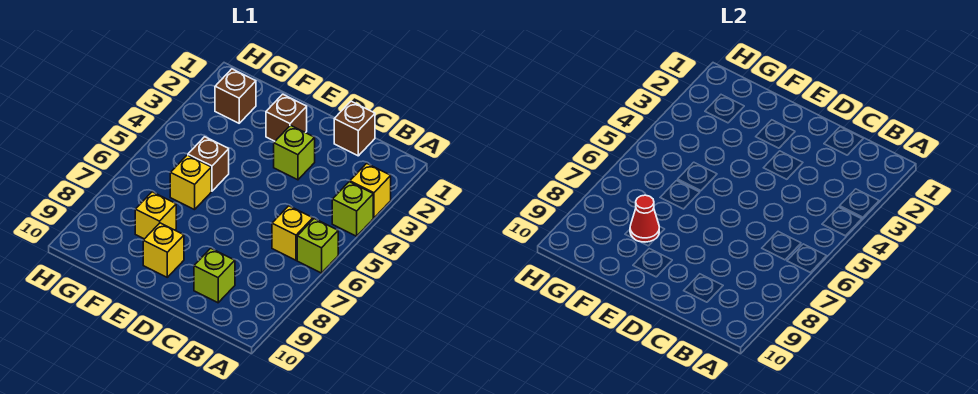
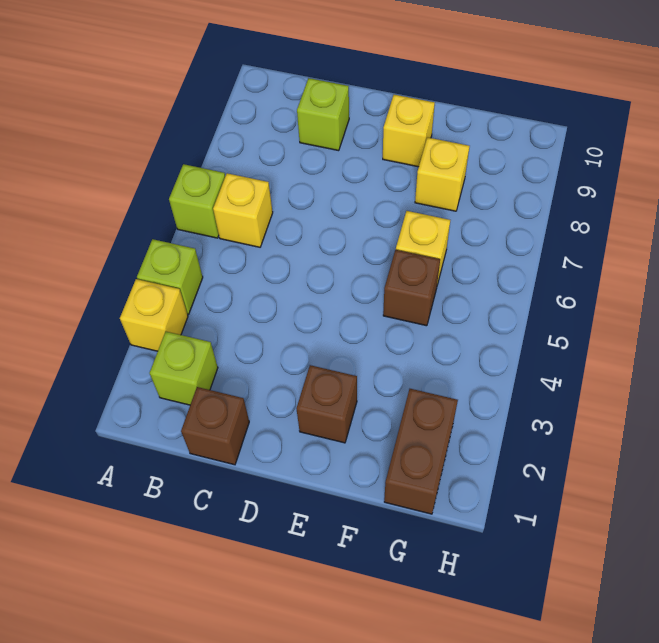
lime 1x1 brick [274,125,315,180] -> lime 1x1 brick moved to [150,332,218,405]
red 1x1 cone [630,195,659,242] -> none
brown 1x1 brick [215,69,256,123] -> brown 1x2 brick [384,389,458,514]

